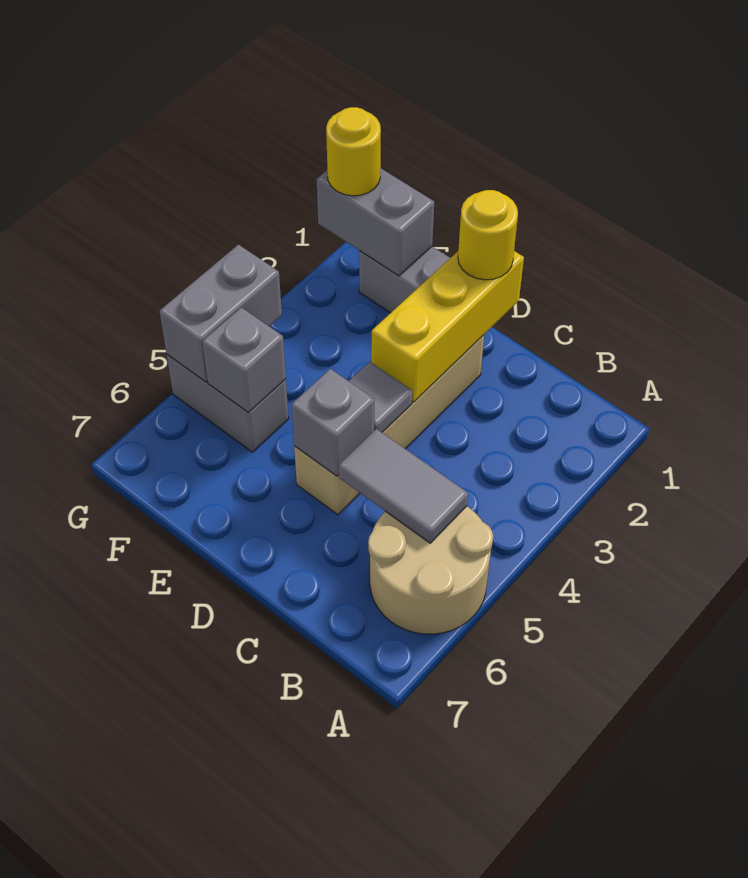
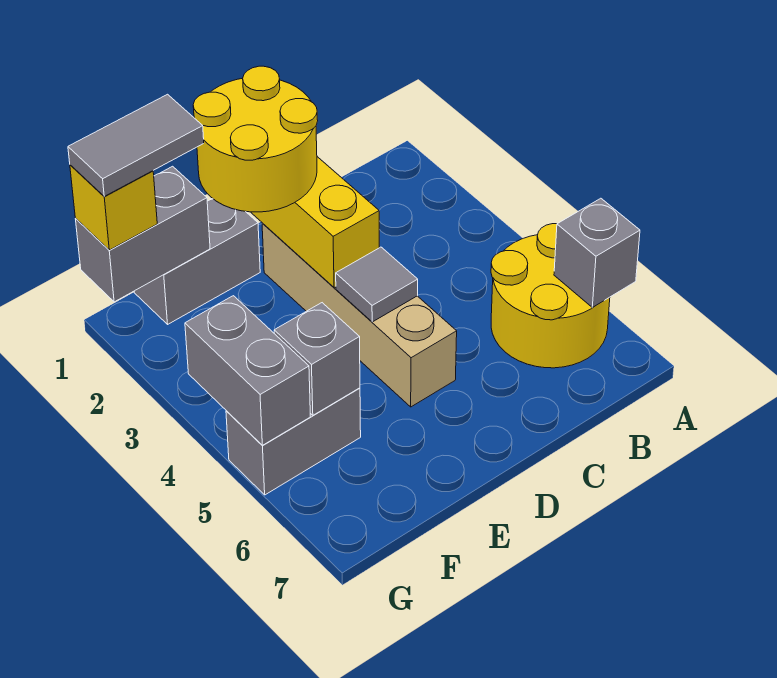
tan 2x2 round brick [368,506,493,634] -> yellow 2x2 round brick [491,224,610,368]
grey 1x2 tile [339,429,468,543] -> grey 1x2 tile moved to [68,94,204,196]
yellow 1x1 round brick [458,190,518,280] -> yellow 2x2 round brick [193,66,318,212]
grey 1x1 brick [292,369,374,476] -> grey 1x1 brick moved to [554,198,640,308]
yellow 1x1 round brick [326,107,381,196] -> yellow 1x1 brick [70,165,157,250]

